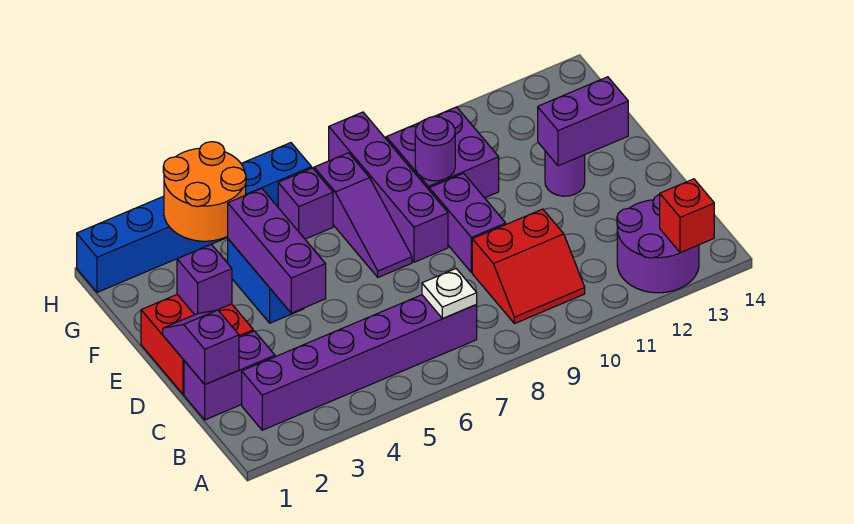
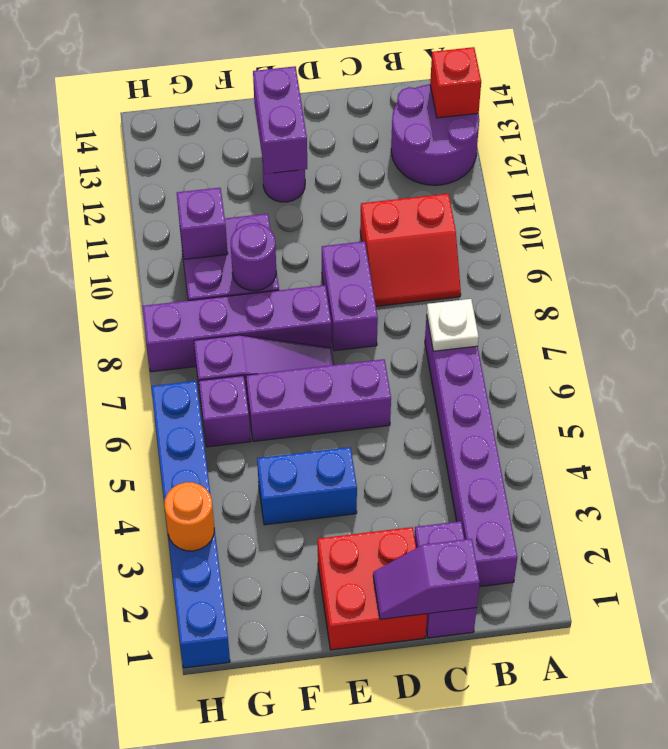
red 2x2 slope [472,209,585,324] -> red 2x2 slope turned to [360,194,461,306]
purple 1x3 brick [228,189,326,313] -> purple 1x3 brick moved to [246,359,391,441]
purple 1x2 brick [429,173,506,273] -> purple 1x2 brick turned to [322,241,378,351]
purple 1x1 brick [177,244,232,315] -> purple 1x1 brick moved to [177,188,228,259]
orange 2x2 round brick [163,142,246,241] -> orange 1x1 round brick [164,482,214,551]

